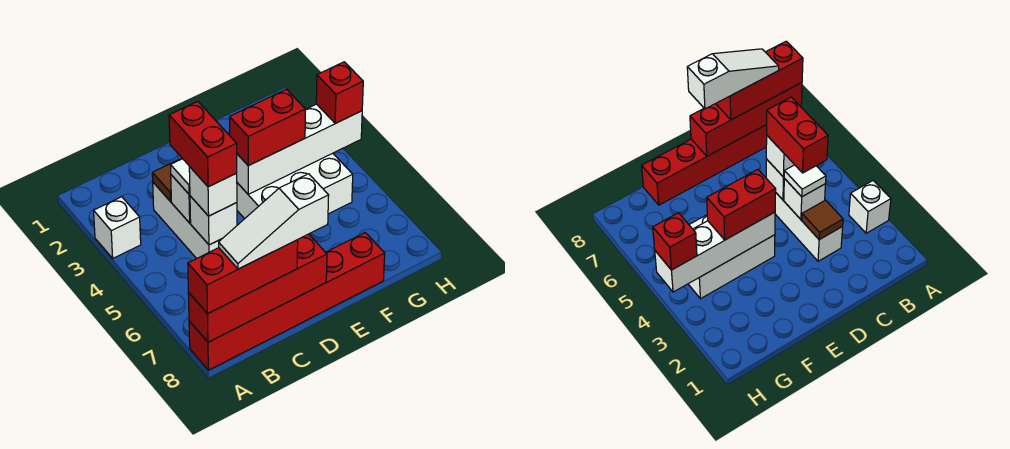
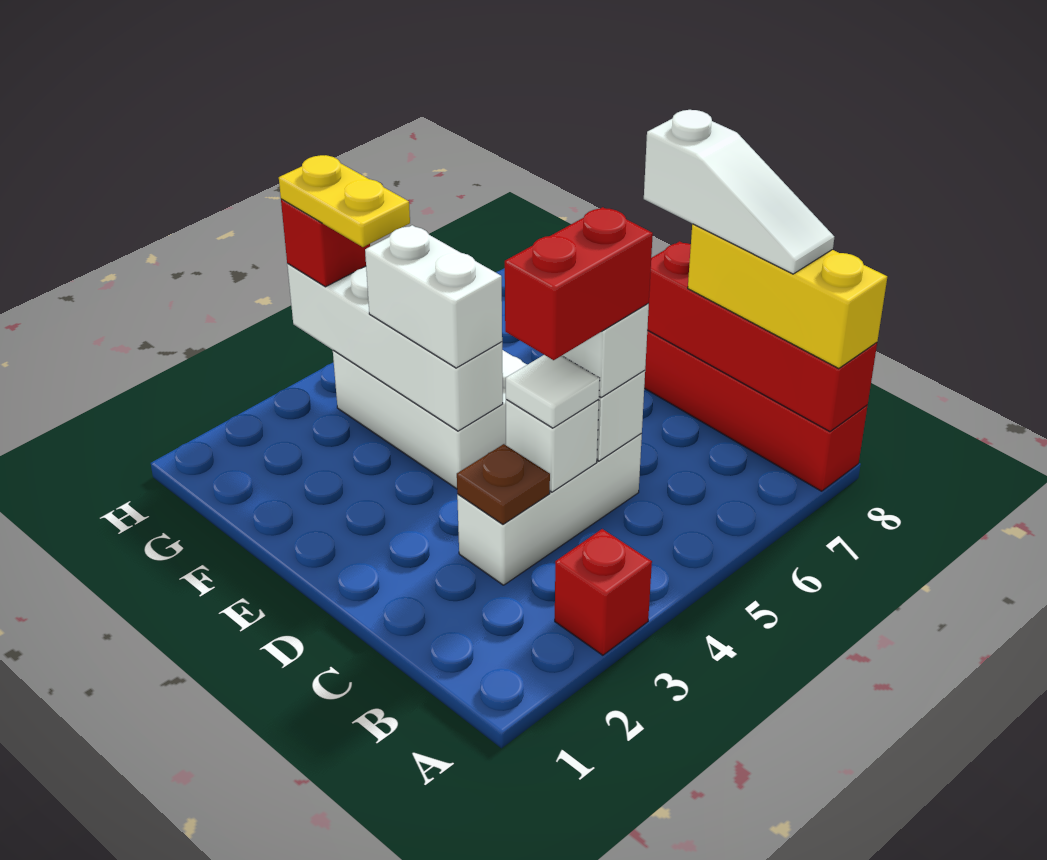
white 1x1 brick [94,197,141,258] -> red 1x1 brick [555,529,652,655]
red 1x3 brick [188,240,298,314] -> yellow 1x3 brick [688,224,887,369]
brown 1x1 tile [152,159,181,202] -> brown 1x1 plate [457,444,550,524]
red 1x2 brick [229,89,306,166] -> white 1x2 brick [365,225,502,368]
none -> yellow 1x2 plate [279,155,410,247]

